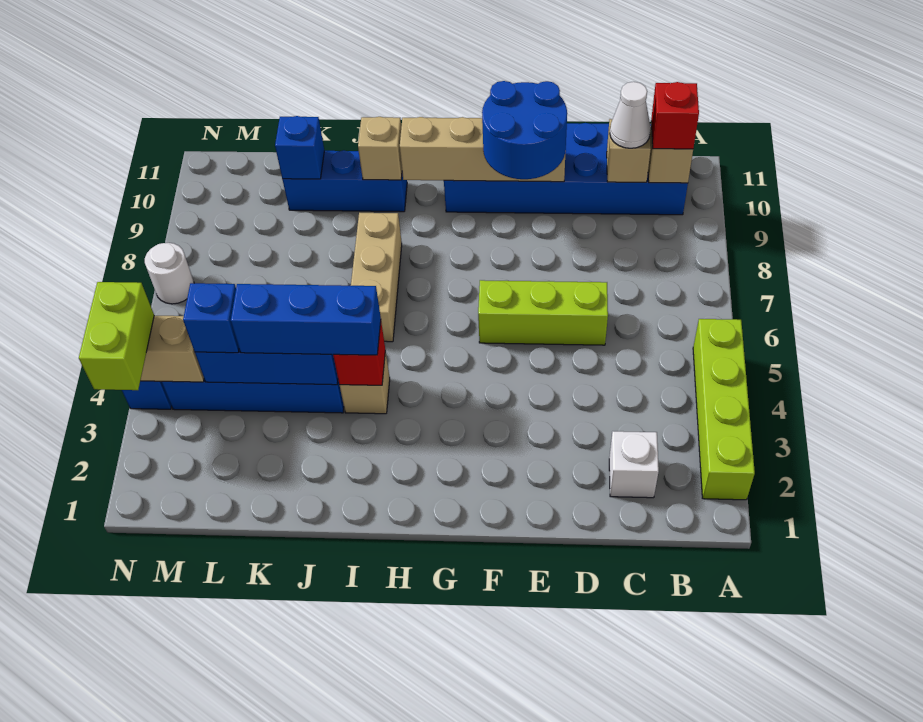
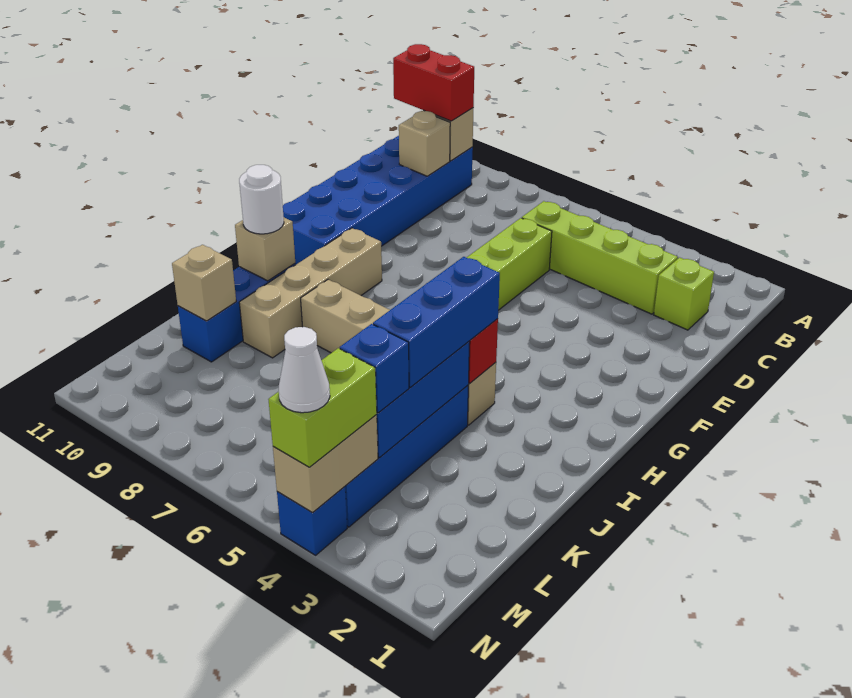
lime 1x4 brick [693,319,755,500] -> lime 1x4 brick moved to [522,201,678,314]
red 1x1 brick [651,82,699,149] -> red 1x2 brick [393,44,474,121]
white 1x1 brick [609,431,659,498] -> lime 1x1 brick [654,257,714,330]
white 1x1 cone [610,82,651,148] -> white 1x1 cone moved to [279,327,330,413]
blue 2x2 round brick [482,81,567,179] -> none
tan 1x4 brick [400,117,566,182] -> tan 1x4 brick moved to [239,228,382,358]
blue 1x1 brick [275,116,324,179] -> tan 1x1 brick [172,245,236,321]
lime 1x2 brick [79,282,154,390] -> lime 1x2 brick turned to [268,348,377,467]
white 1x1 round brick [145,243,194,304] -> white 1x1 round brick moved to [239,165,284,234]

